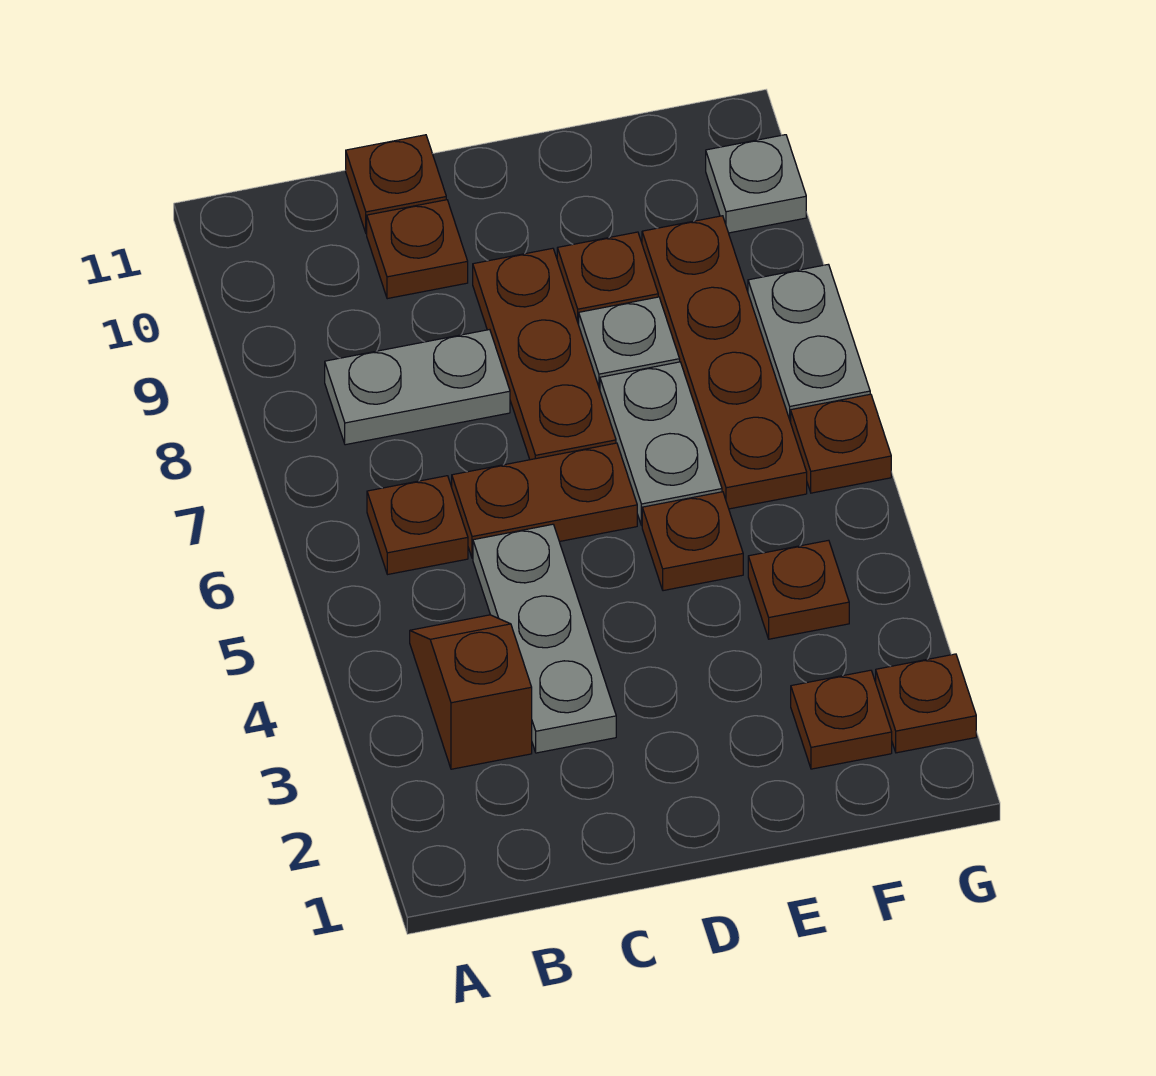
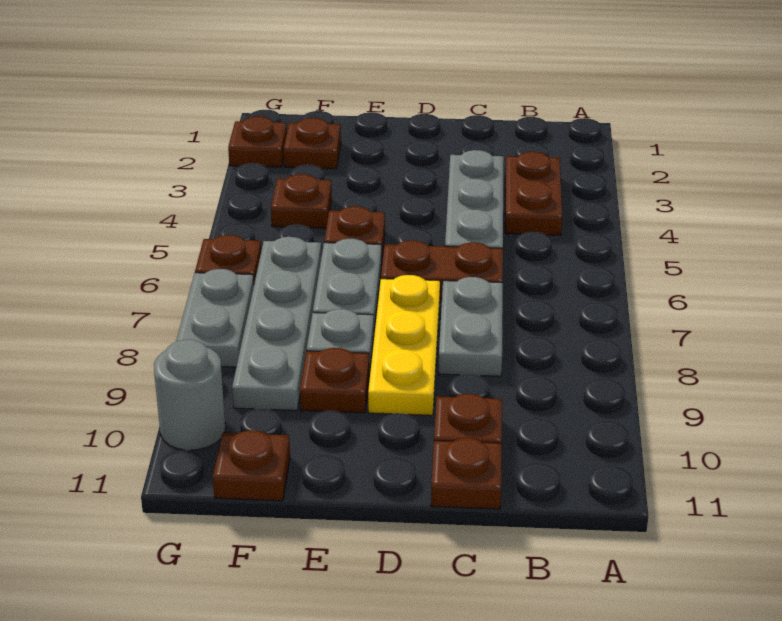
brown 1x2 slope [410,615,532,769] -> brown 1x2 plate [505,152,562,235]
brown 1x1 plate [367,476,468,575] -> brown 1x1 plate moved to [213,430,290,501]
grey 1x2 plate [325,330,510,445] -> grey 1x2 plate turned to [439,277,503,376]
brown 1x3 plate [473,248,616,460] -> yellow 1x3 plate [368,275,440,415]
brown 1x4 plate [642,216,807,509] -> grey 1x4 plate [232,237,321,410]
grey 1x1 plate [706,135,806,233] -> grey 1x1 round brick [154,340,225,450]

